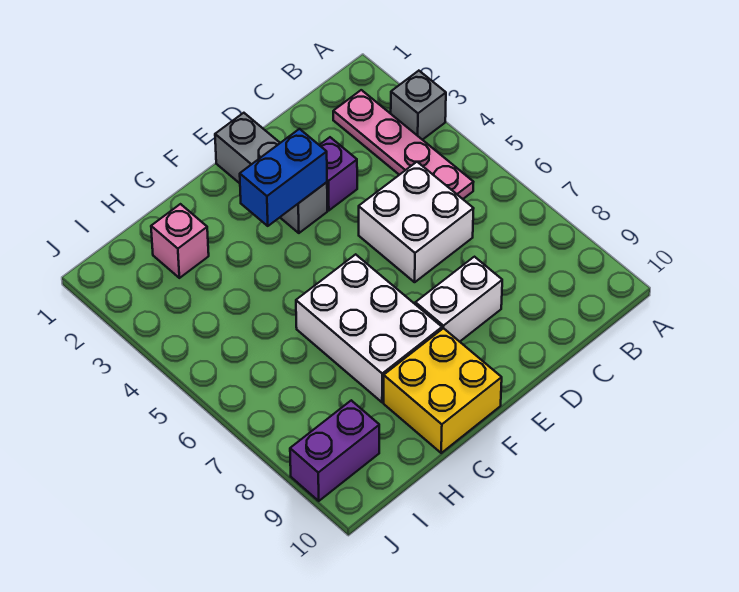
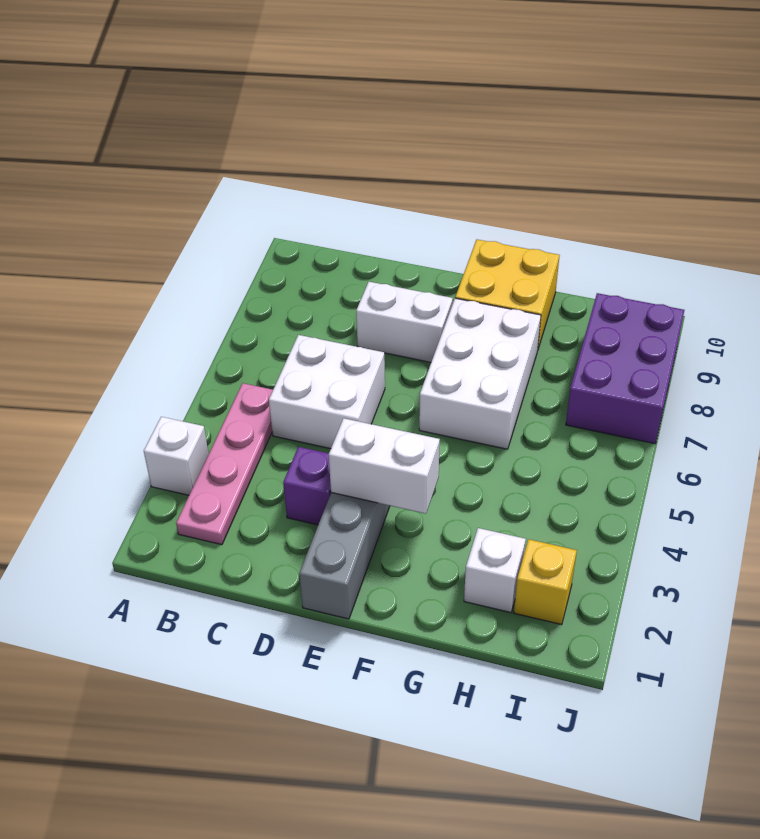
grey 1x1 brick [391,71,446,140] -> white 1x1 brick [144,417,209,495]
blue 1x2 brick [240,129,327,226] -> white 1x2 brick [329,418,440,514]
pink 1x1 brick [151,204,209,278] -> white 1x1 brick [464,528,526,613]
none -> yellow 1x1 brick [514,539,577,625]
purple 1x2 brick [290,400,379,501] -> purple 2x3 brick [566,293,684,444]

